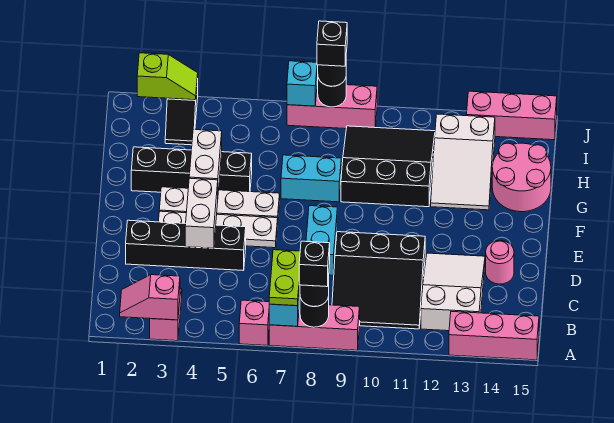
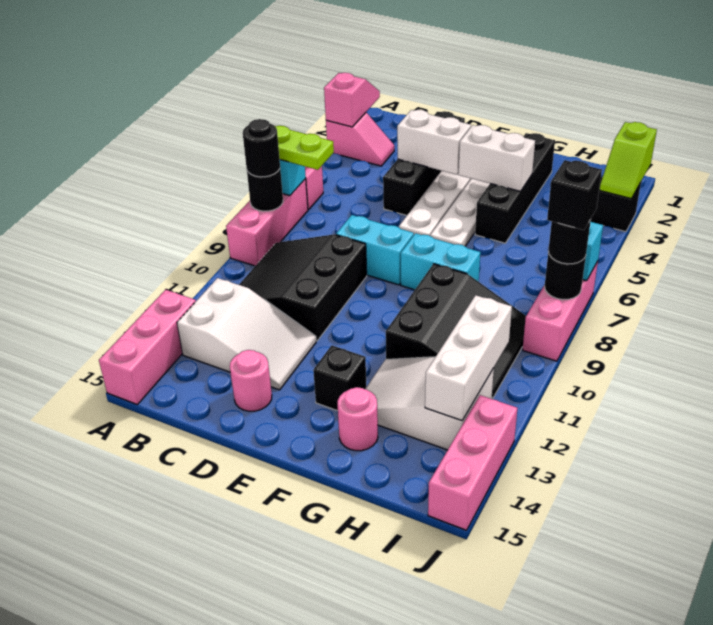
black 1x1 brick [299,241,330,287] -> black 1x1 brick moved to [313,345,366,411]
cyan 1x2 brick [281,155,341,202] -> cyan 1x2 brick turned to [401,233,480,290]
pink 2x2 round brick [492,143,551,212] -> pink 1x1 round brick [338,387,378,451]
none -> white 1x3 brick [425,295,512,420]

